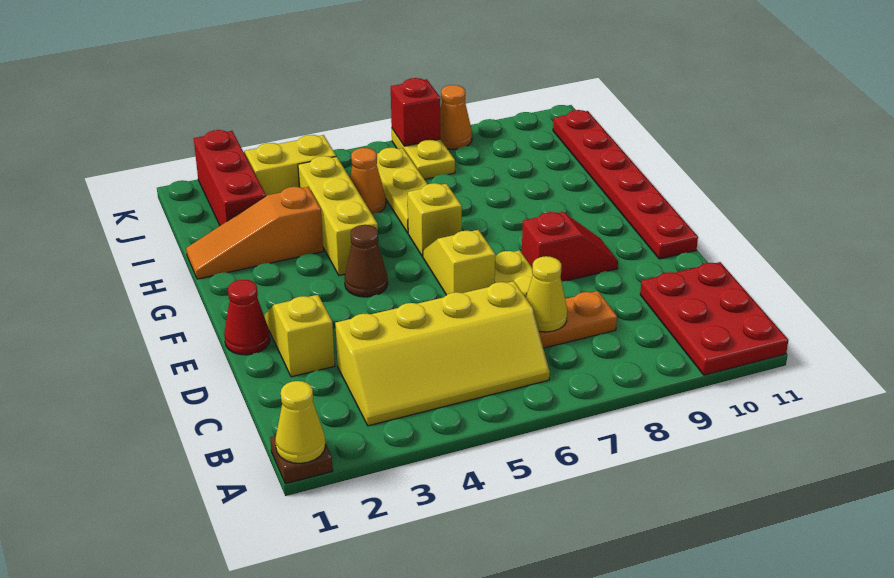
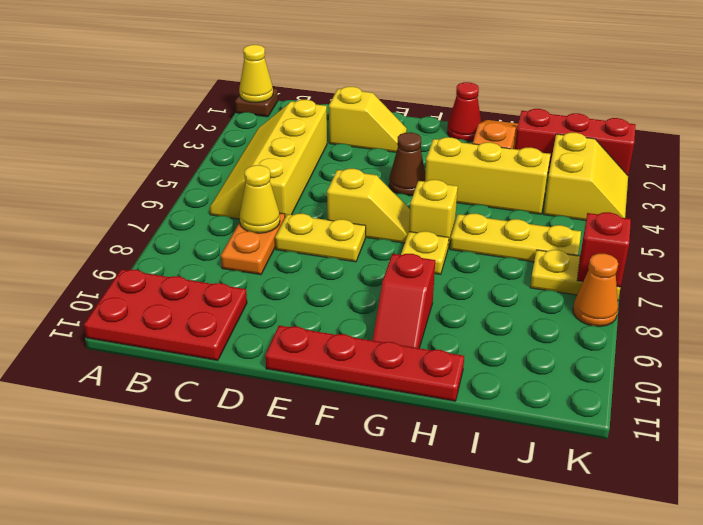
red 1x1 cone [224,280,270,355] -> red 1x1 cone moved to [447,82,481,141]
red 1x2 slope [522,212,618,281] -> red 1x2 slope moved to [372,254,435,348]
red 1x6 plate [553,110,698,259] -> red 1x4 plate [265,325,464,401]
none -> yellow 1x1 plate [401,231,449,275]
orange 1x1 cone [350,148,386,214] -> none

